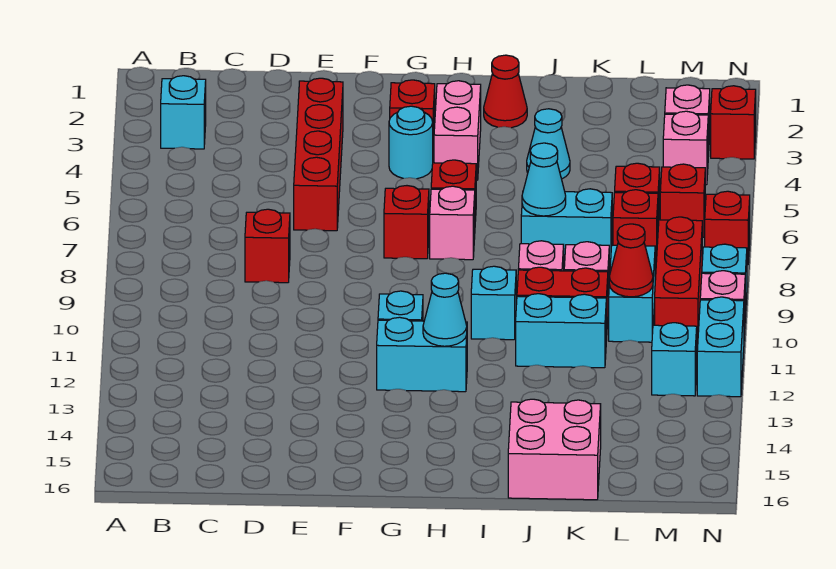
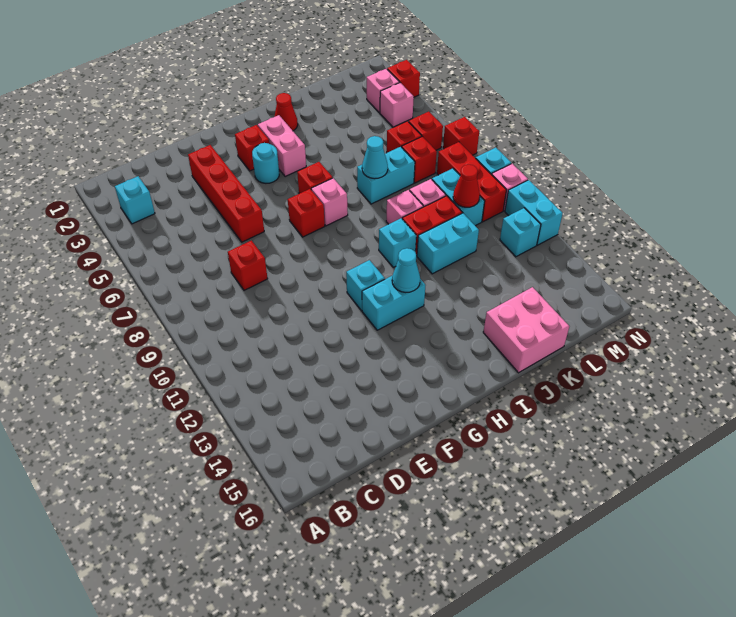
cyan 1x1 cone [527,109,570,179] -> none

